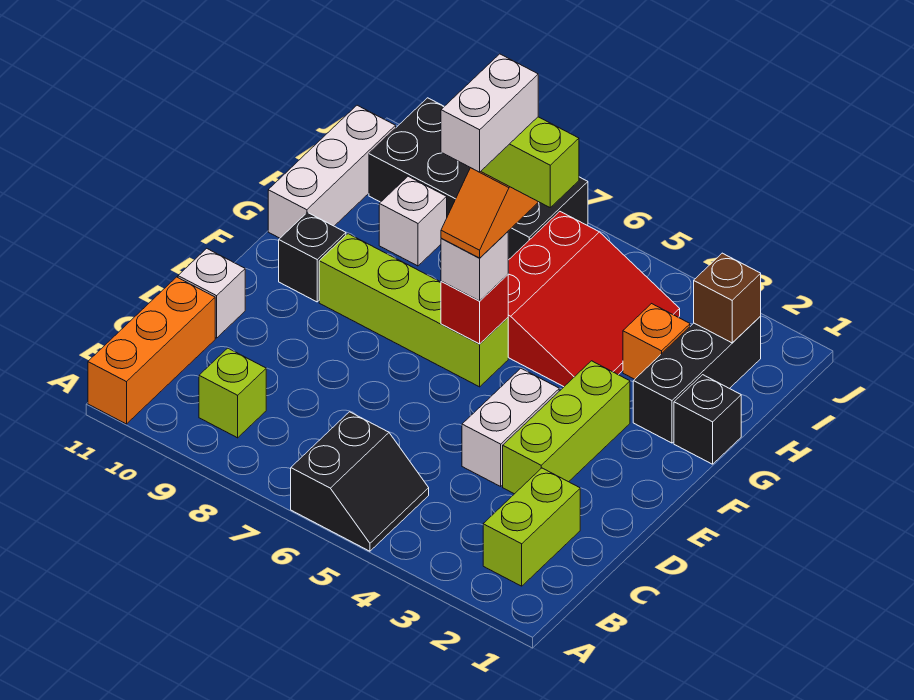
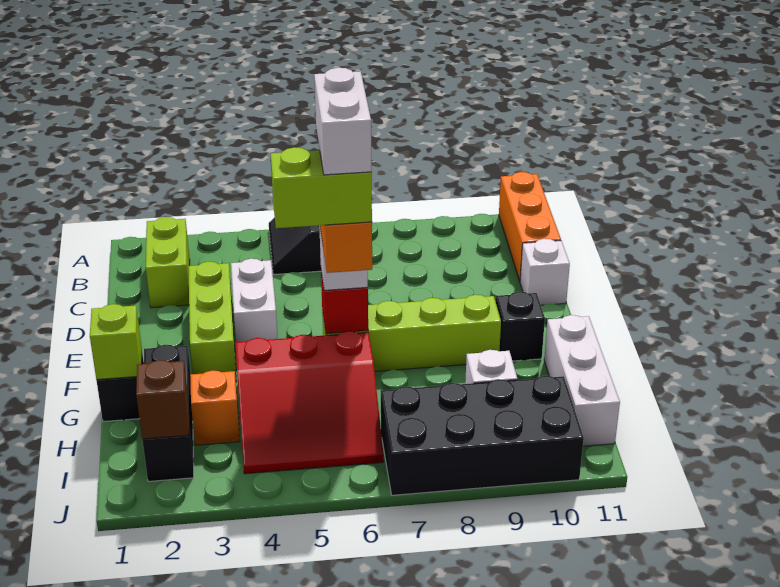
lime 1x1 brick [199,348,266,438] -> lime 1x1 brick moved to [90,304,142,380]
red 3x3 slope [508,212,680,387] -> red 3x3 slope turned to [236,331,384,474]

